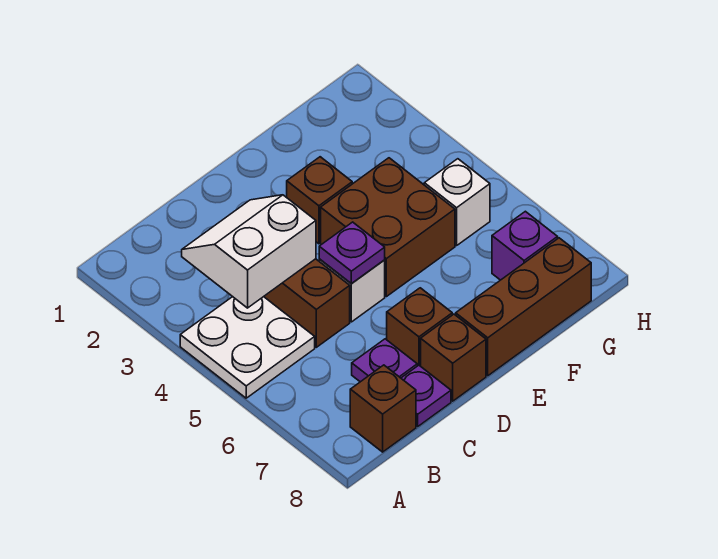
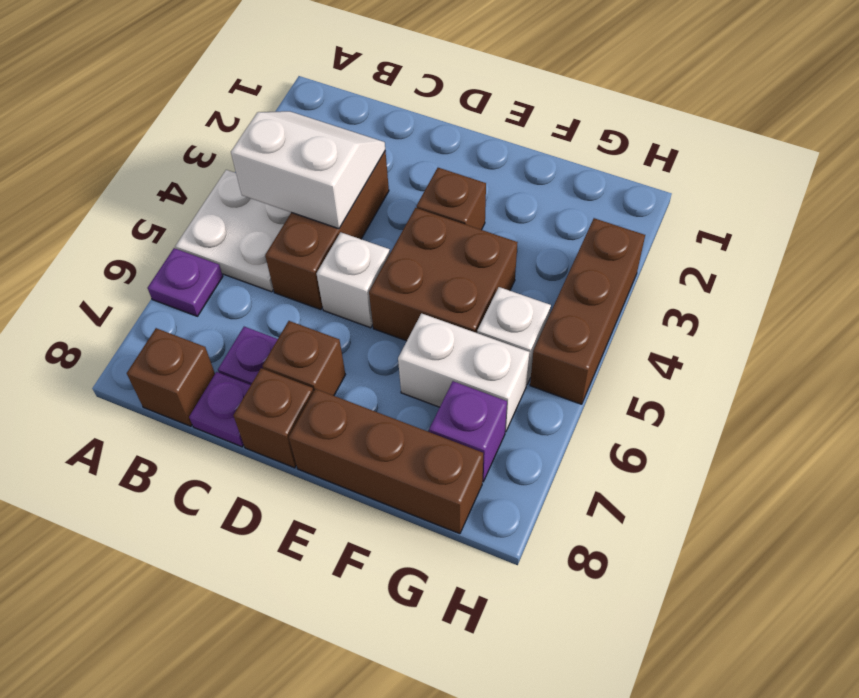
purple 1x1 plate [319,222,385,283] -> purple 1x1 plate moved to [148,248,223,316]
none -> white 1x2 brick [398,313,530,432]
none -> brown 1x3 brick [530,218,645,404]

